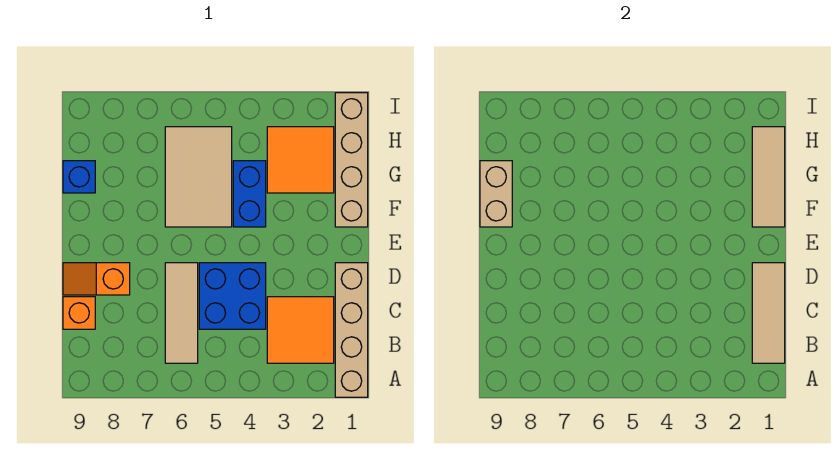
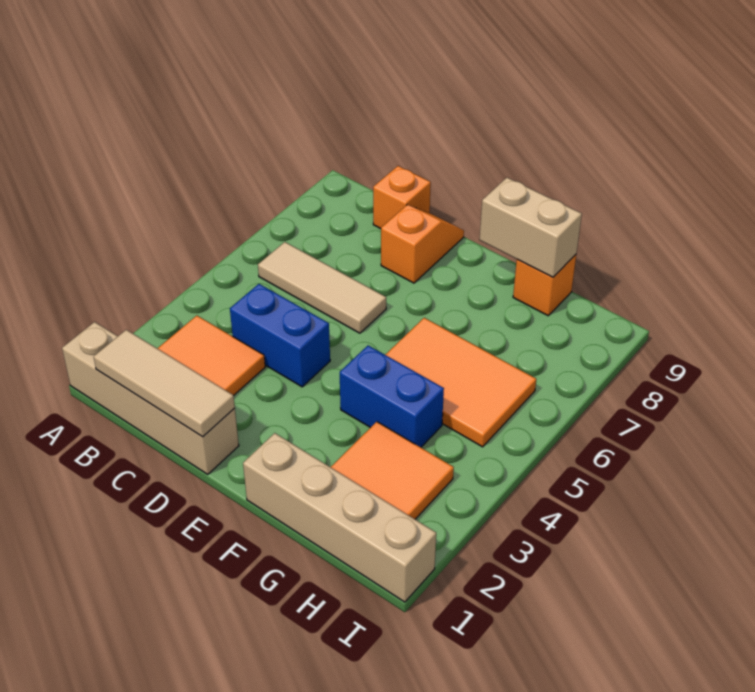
blue 2x2 brick [199,263,266,329] -> blue 1x2 brick [230,284,330,387]
tan 1x3 tile [752,127,785,227] -> none
tan 2x3 tile [165,127,232,227] -> orange 2x3 tile [385,318,536,447]
blue 1x1 brick [63,161,95,193] -> orange 1x1 brick [513,255,576,316]

